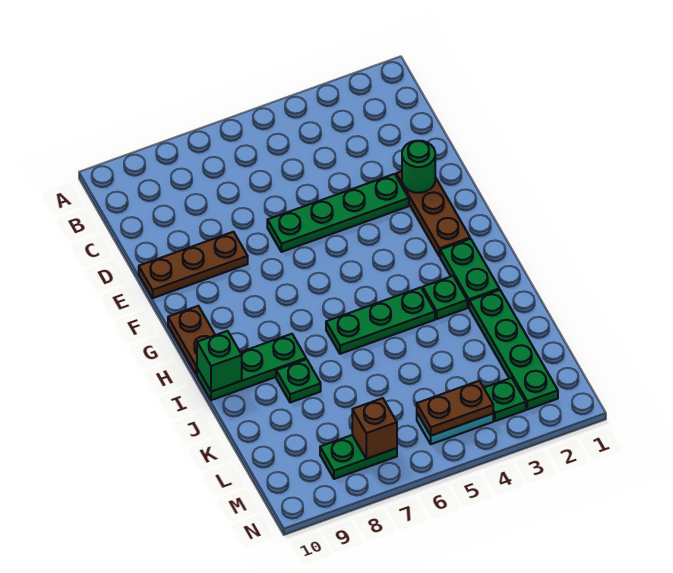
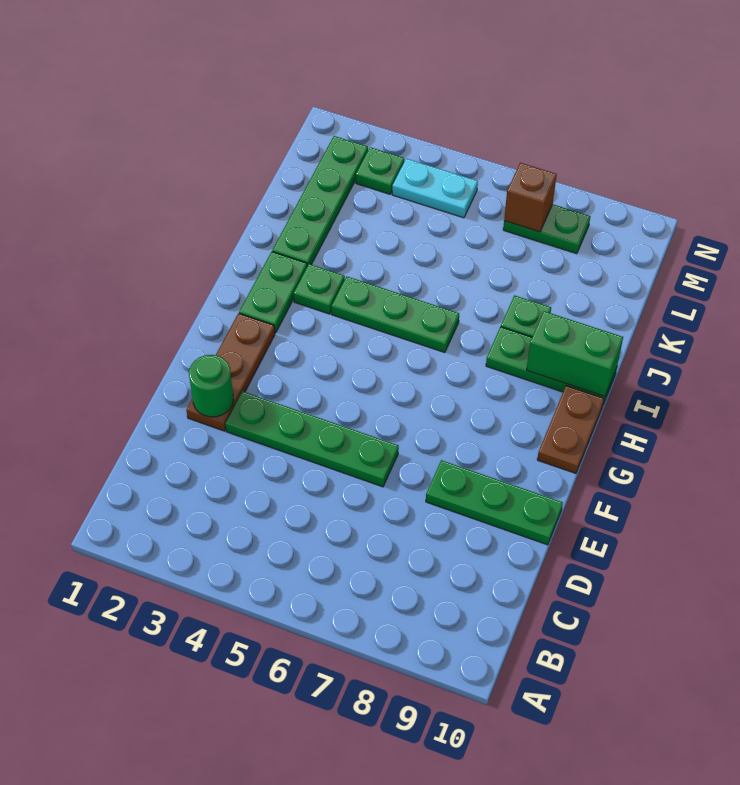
brown 1x3 plate [139,232,248,298] -> green 1x3 plate [426,460,563,545]
green 1x1 brick [197,331,242,392] -> green 1x2 brick [527,311,623,396]
brown 1x2 plate [417,381,493,436] -> none

